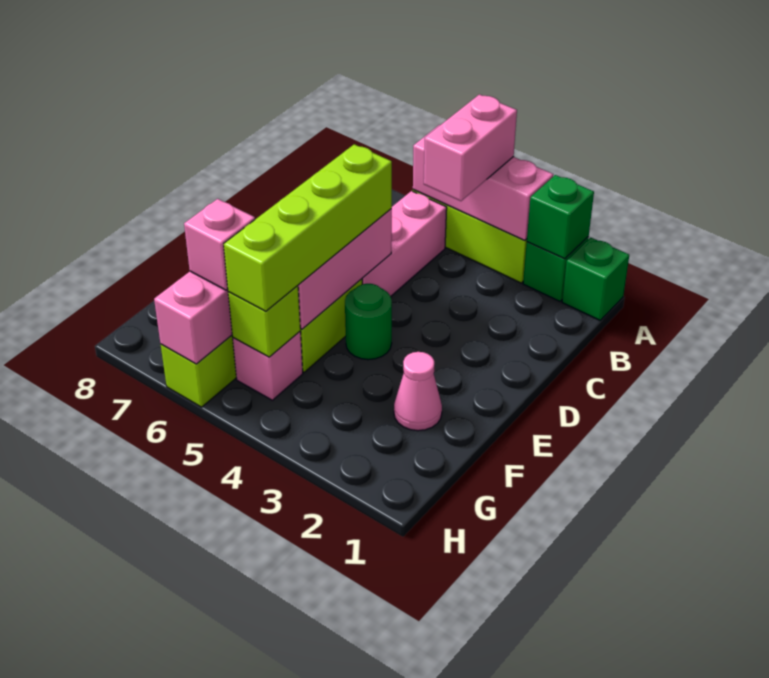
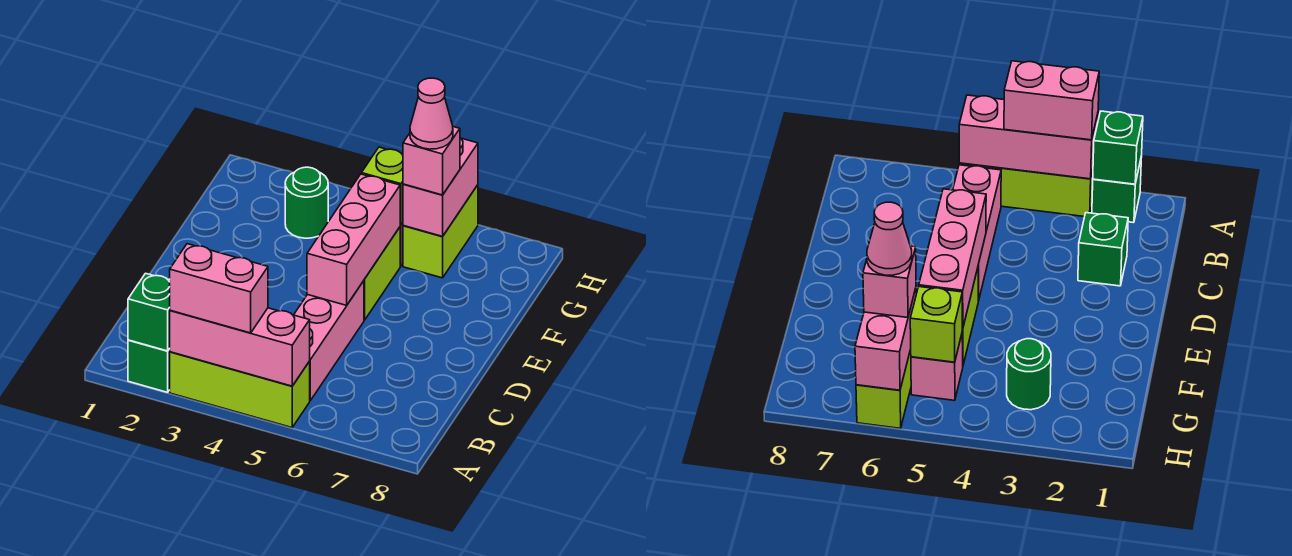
green 1x1 brick [562,237,629,320] -> green 1x1 brick moved to [1078,213,1128,286]
pink 1x2 brick [424,94,517,201] -> pink 1x2 brick turned to [170,244,268,333]
lime 1x4 brick [224,144,392,311] -> none
green 1x1 round brick [345,284,392,360] -> green 1x1 round brick moved to [285,167,328,238]
pink 1x1 cone [394,352,442,431] -> pink 1x1 cone moved to [410,78,453,149]

